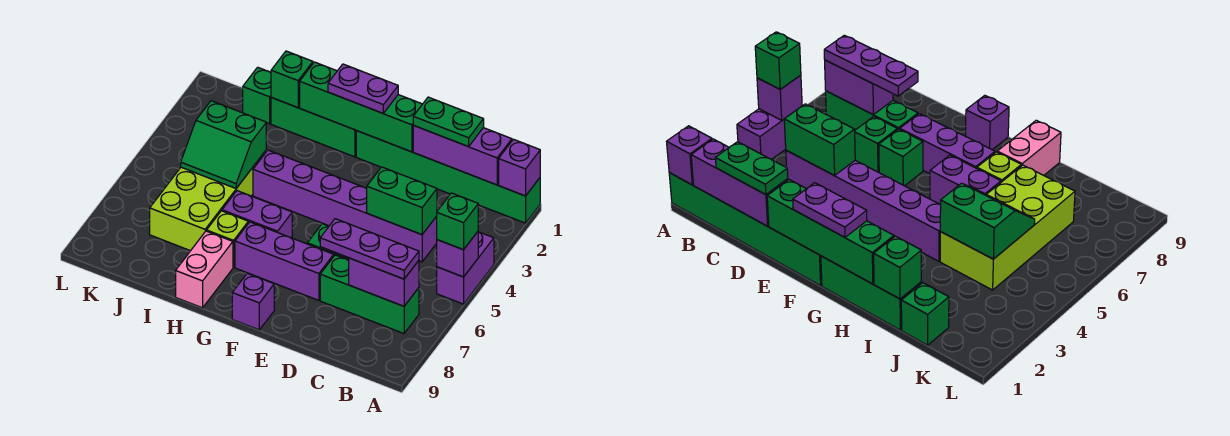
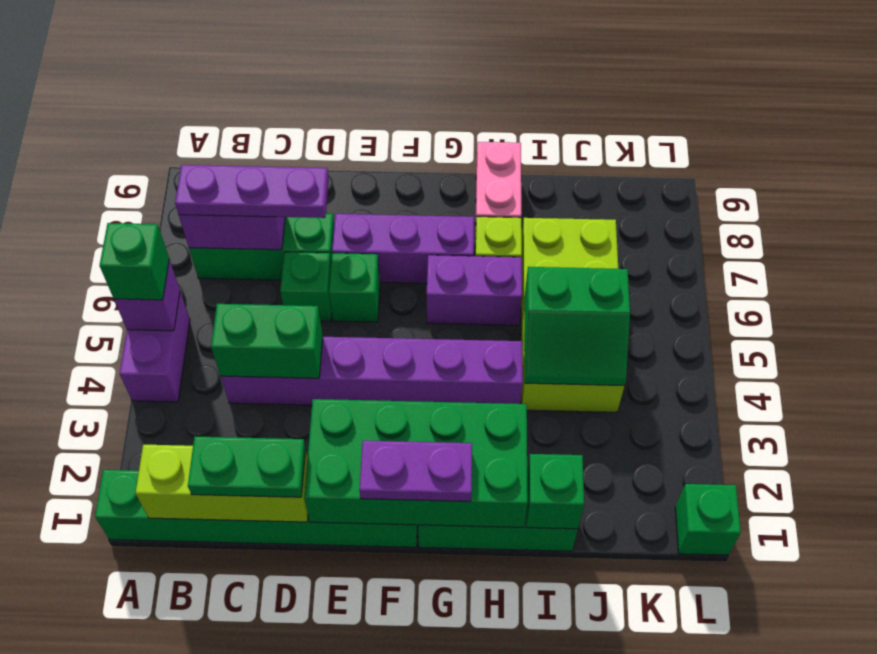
purple 1x1 brick [499,139,540,196] -> none
purple 1x3 brick [413,126,512,185] -> lime 1x3 brick [136,445,308,522]
green 1x4 brick [300,62,422,152] -> green 2x4 brick [304,399,528,527]
purple 1x1 brick [232,273,274,330] -> none
green 2x2 slope [181,101,266,188] -> green 2x2 slope turned to [524,267,630,386]
green 1x1 brick [243,67,271,124] -> green 1x1 brick moved to [675,484,741,555]

